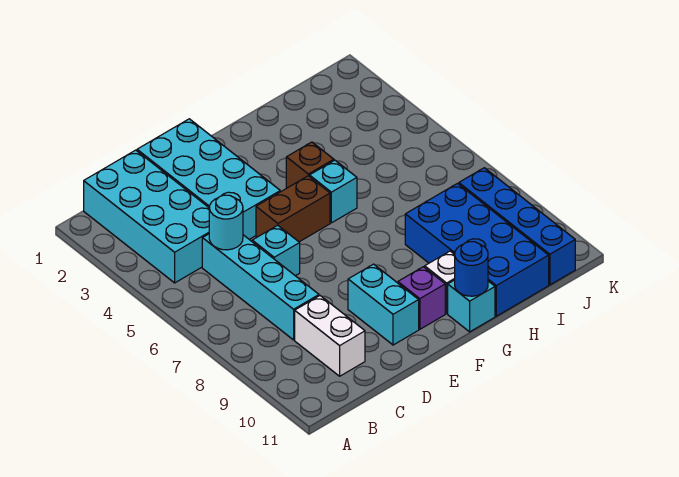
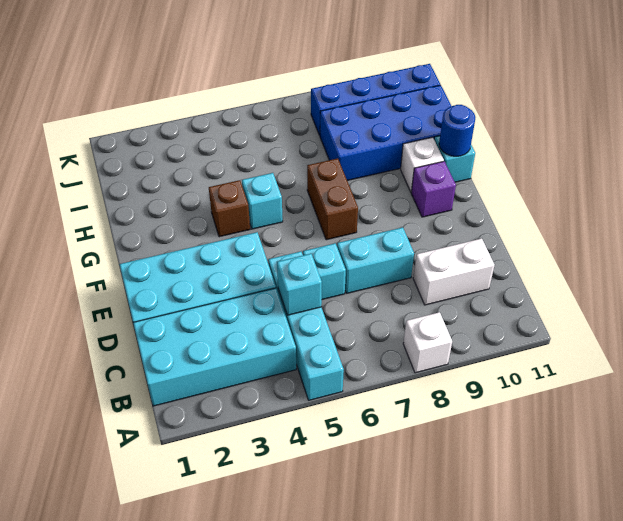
none -> white 1x1 brick [403,312,452,373]
cyan 1x4 brick [202,234,319,340] -> cyan 1x4 brick turned to [268,252,344,400]
cyan 1x1 round brick [209,195,243,250] -> cyan 1x1 brick [277,254,322,315]
brown 1x2 brick [256,176,330,242] -> brown 1x2 brick moved to [307,158,358,240]
cyan 1x2 brick [348,264,419,345] -> cyan 1x2 brick moved to [337,227,414,293]

